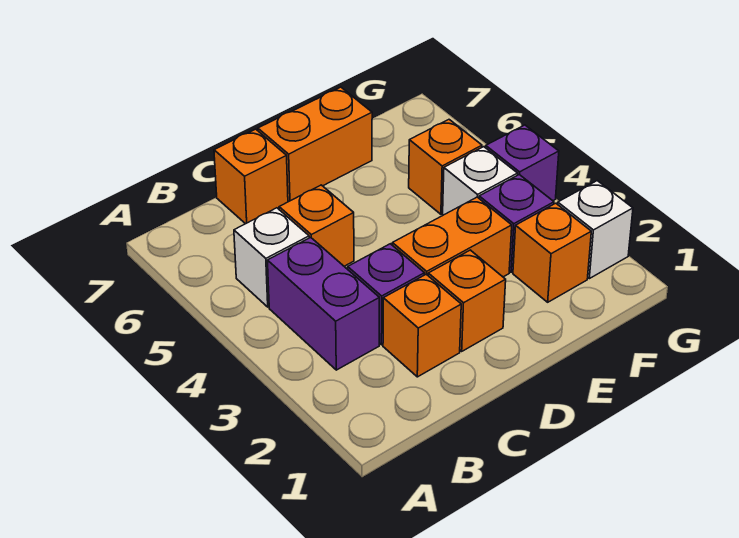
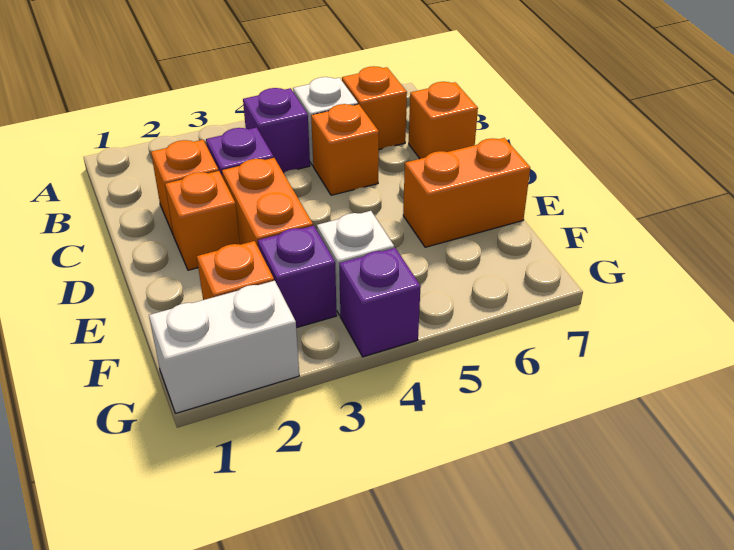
purple 1x2 brick [267,237,379,370] -> purple 1x1 brick [243,88,310,173]
orange 1x2 brick [258,87,372,201] -> orange 1x2 brick turned to [403,138,530,247]
orange 1x1 brick [409,120,482,214] -> orange 1x1 brick moved to [342,66,407,149]
white 1x1 brick [558,181,633,279] -> white 1x2 brick [149,281,299,413]

